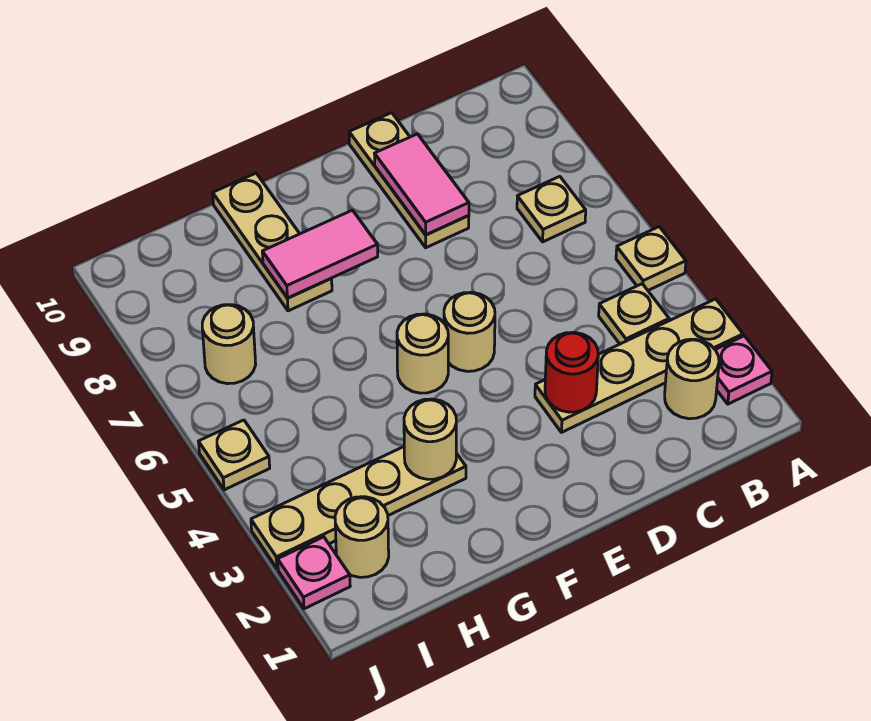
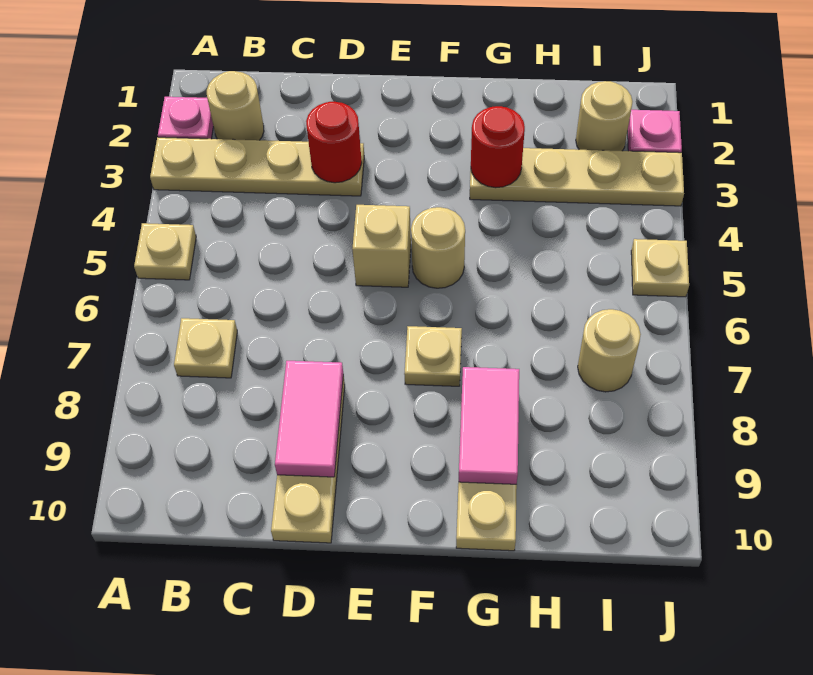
tan 1x1 plate [599,284,669,344] -> tan 1x1 plate moved to [404,326,462,386]
tan 1x1 round brick [444,292,495,371] -> tan 1x1 brick [352,205,411,287]
pink 1x2 tile [262,210,378,298] -> pink 1x2 tile turned to [459,367,519,484]
tan 1x1 round brick [404,399,456,479] -> red 1x1 round brick [471,106,525,188]

